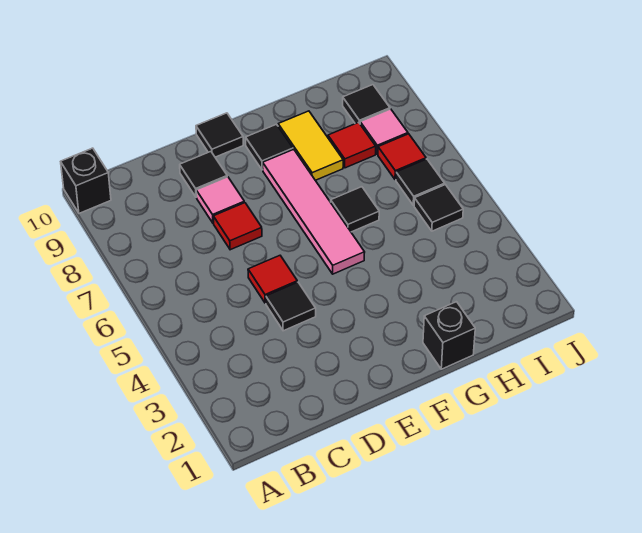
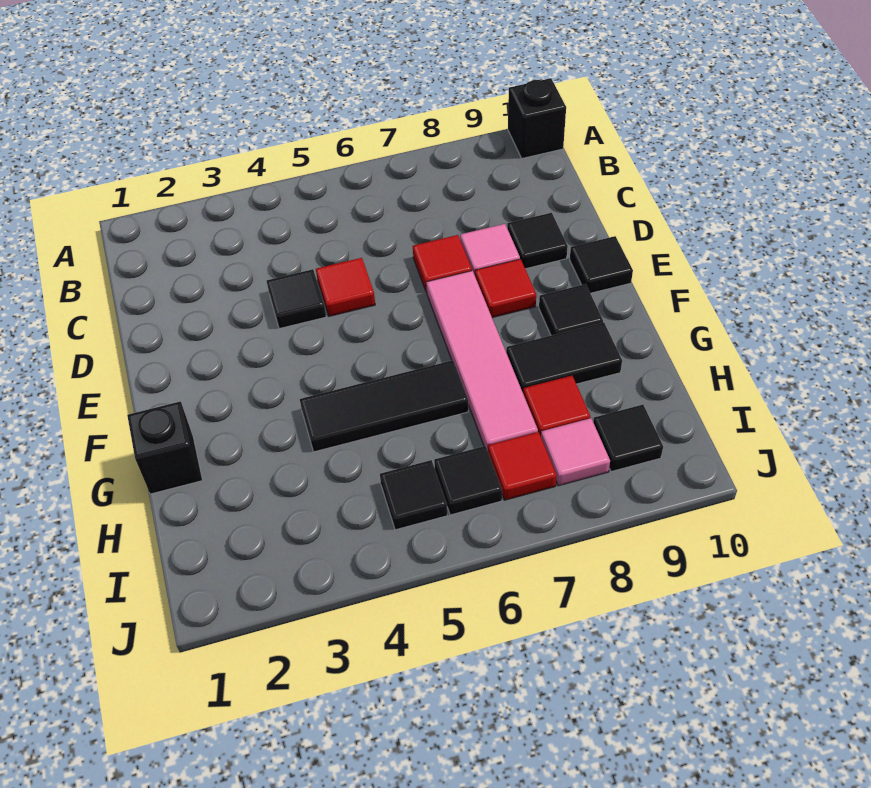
none -> red 1x1 tile [475,259,536,318]
pink 1x4 tile [263,149,365,274] -> pink 1x4 tile turned to [426,271,538,451]
black 1x1 tile [331,187,379,232] -> black 1x3 tile [300,360,468,452]
yellow 1x2 tile [278,111,343,180] -> black 1x2 tile [506,322,622,392]

